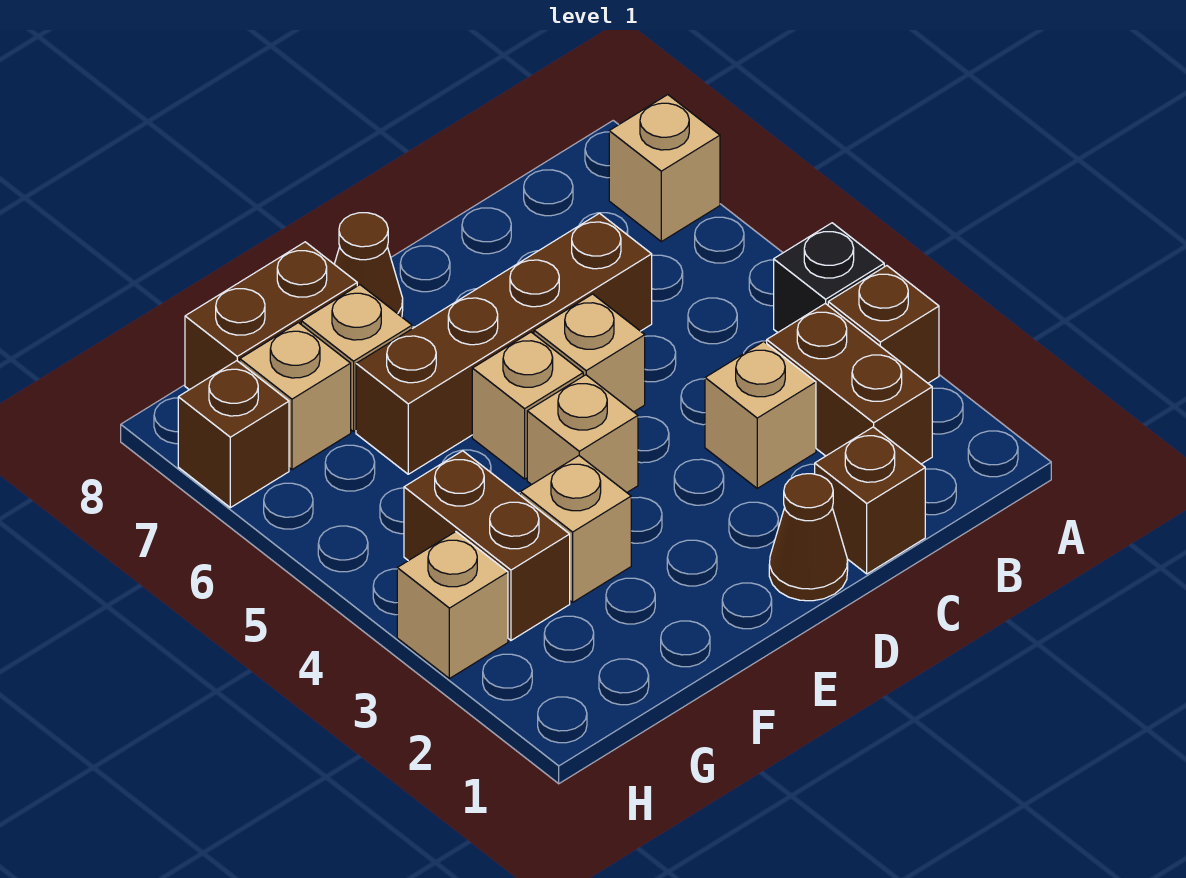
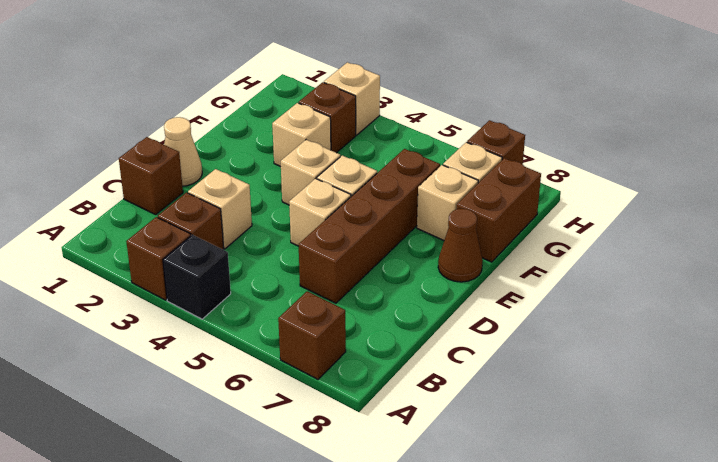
tan 1x1 brick [609,95,720,242] -> brown 1x1 brick [278,291,346,379]
brown 1x2 brick [767,303,932,464] -> brown 1x1 brick [158,193,224,250]
brown 1x1 cone [769,474,848,601] -> tan 1x1 cone [164,117,202,186]
brown 1x2 brick [404,451,570,640] -> brown 1x1 brick [299,82,356,153]

